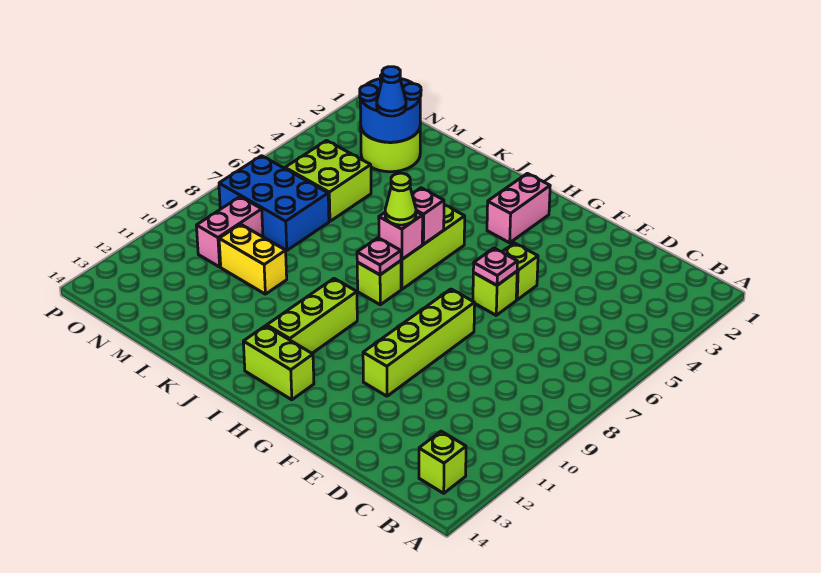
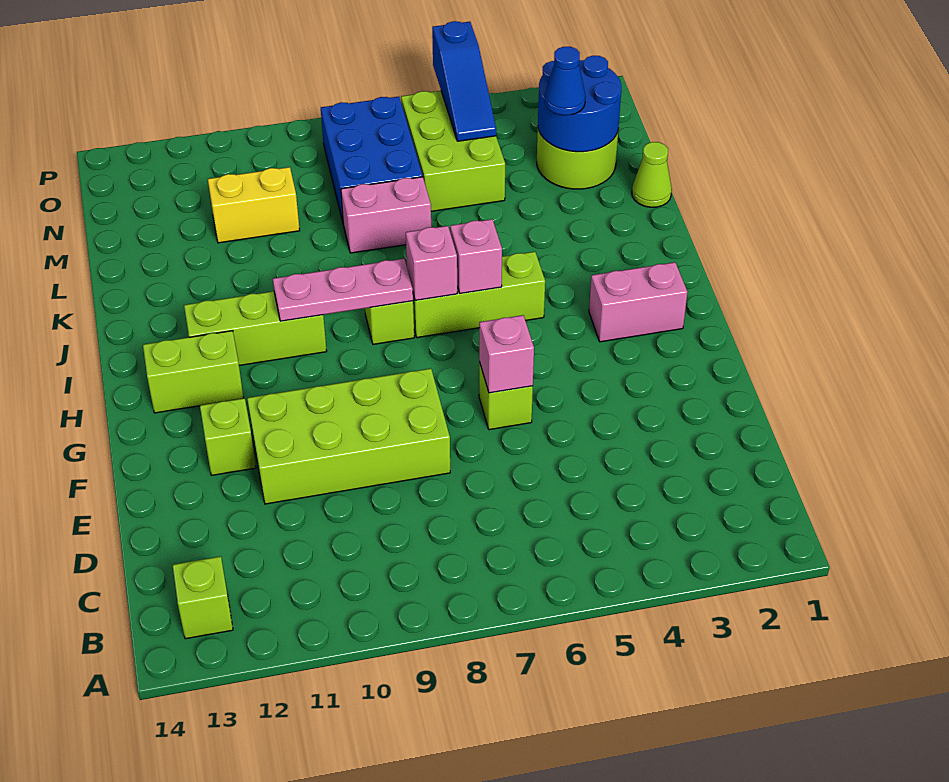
lime 1x1 brick [502,243,538,300] -> lime 1x1 brick moved to [200,398,256,475]
pink 1x1 plate [473,248,518,285] -> pink 1x1 brick [479,315,534,393]
lime 1x4 brick [363,289,475,396] -> lime 2x4 brick [247,369,450,504]
lime 1x2 brick [243,326,314,400] -> lime 1x2 brick turned to [143,331,243,413]
lime 1x1 cone [385,173,416,225] -> lime 1x1 cone moved to [632,142,672,207]
pink 1x1 plate [357,238,401,275] -> pink 1x3 plate [273,259,413,321]
yellow 1x2 brick [219,224,287,294] -> yellow 1x2 brick turned to [208,167,300,243]
lime 2x2 brick [285,141,371,221] -> lime 2x3 brick [401,91,505,211]
none -> blue 1x3 slope [432,21,496,141]
pink 1x2 brick [196,197,263,267] -> pink 1x2 brick moved to [341,177,431,253]

